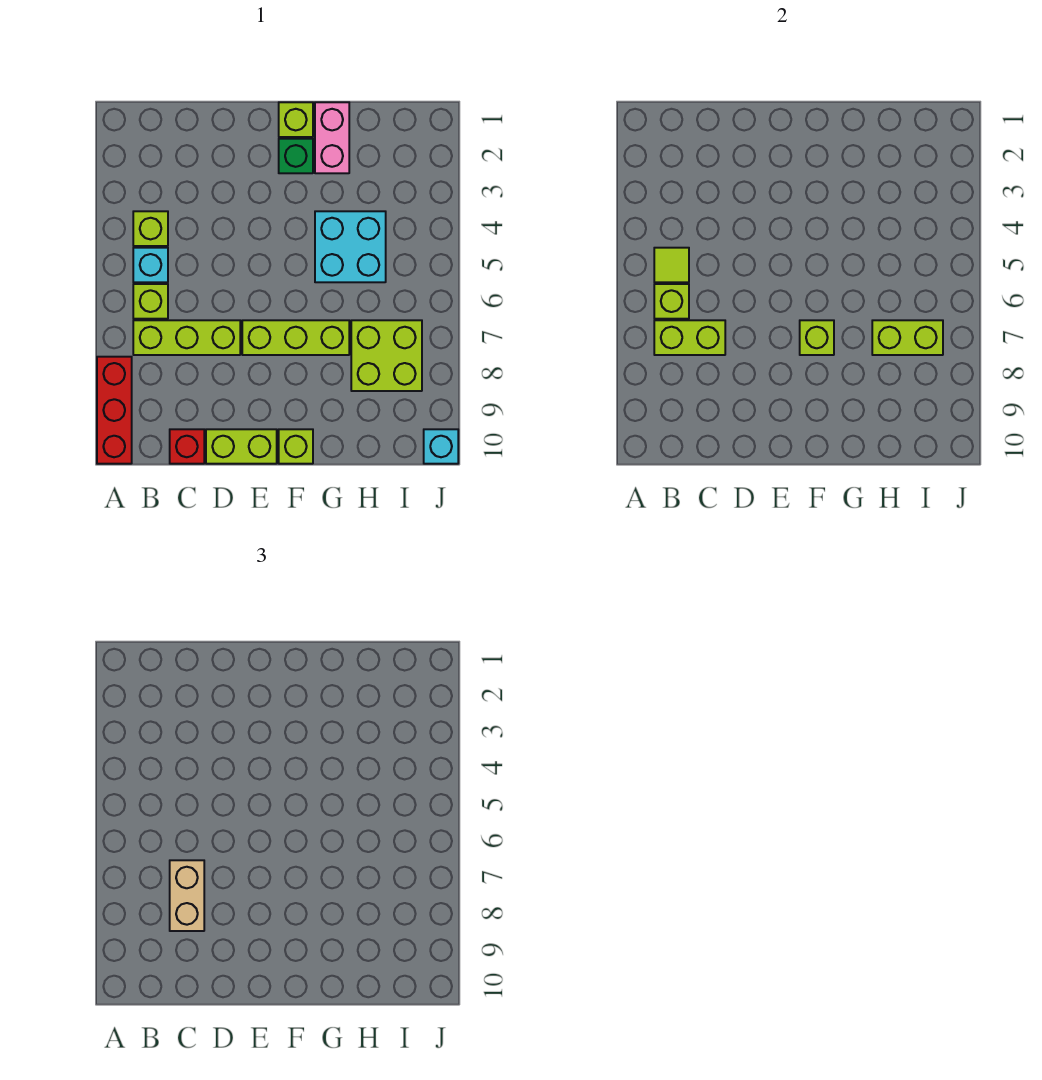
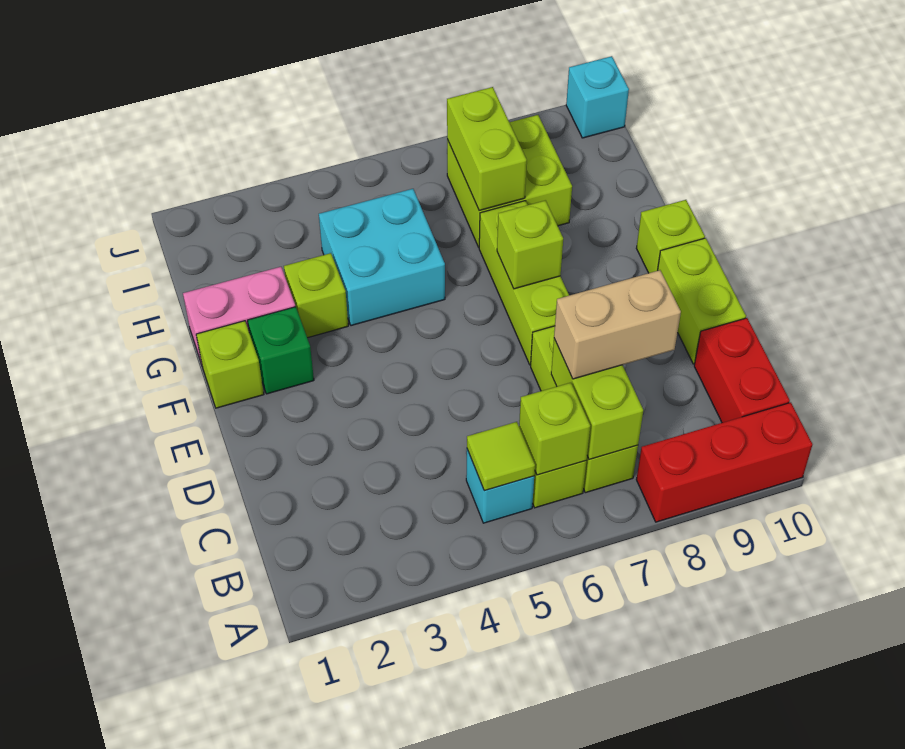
lime 1x1 brick [133,211,168,246] -> lime 1x1 brick moved to [284,253,348,338]
red 1x1 brick [170,429,204,464] -> red 1x2 brick [694,318,790,423]

